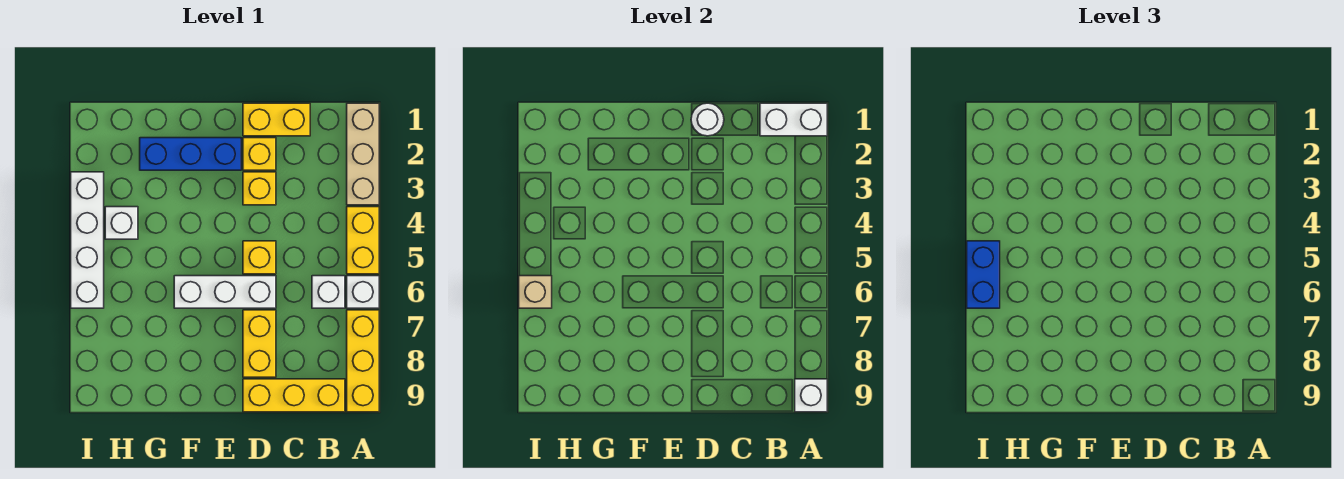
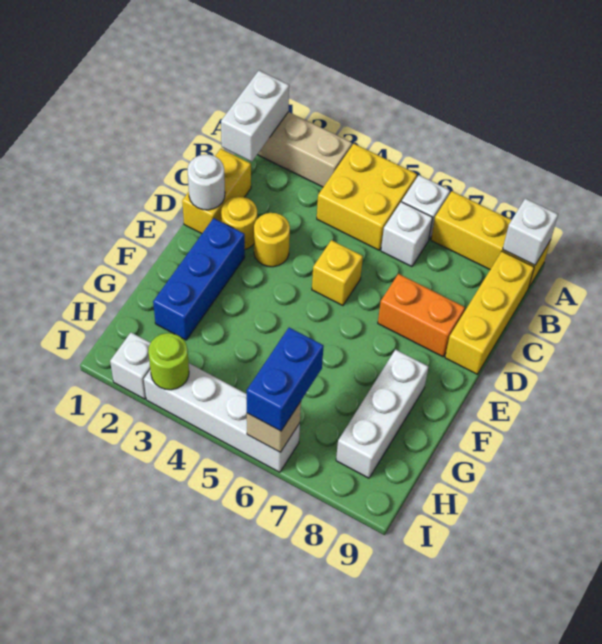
yellow 1x2 brick [347,207,379,274] -> yellow 2x2 brick [317,144,417,250]
yellow 1x1 brick [243,138,276,170] -> yellow 1x1 round brick [221,197,257,249]
yellow 1x1 brick [243,172,276,205] -> yellow 1x1 round brick [254,213,290,267]
white 1x3 brick [174,276,276,308] -> white 1x3 brick moved to [336,350,429,478]
yellow 1x2 brick [243,310,276,377] -> orange 1x2 brick [378,274,465,357]
white 1x1 brick [105,207,138,239] -> white 1x1 brick moved to [110,333,150,399]
none -> lime 1x1 round brick [148,333,189,390]
blue 1x2 brick [967,241,1000,308] -> blue 1x2 brick turned to [247,328,324,431]

